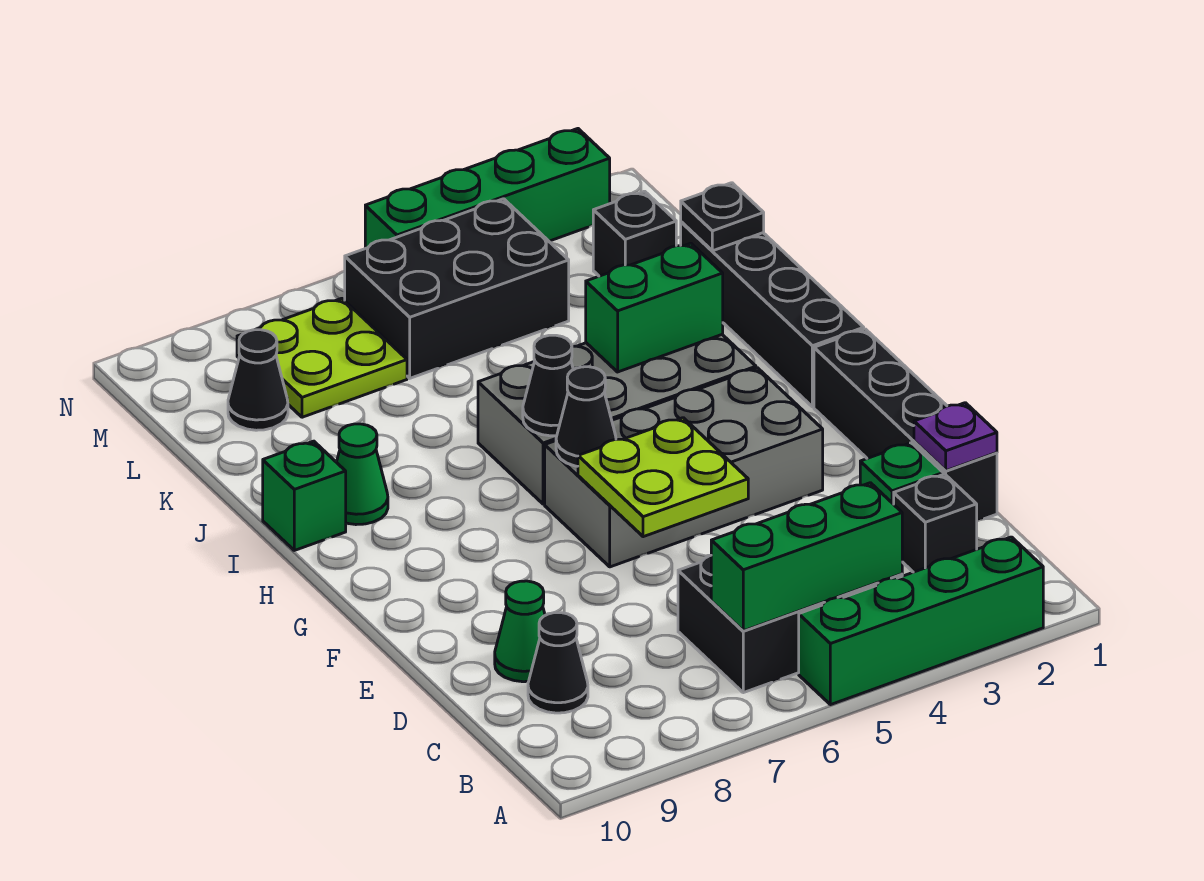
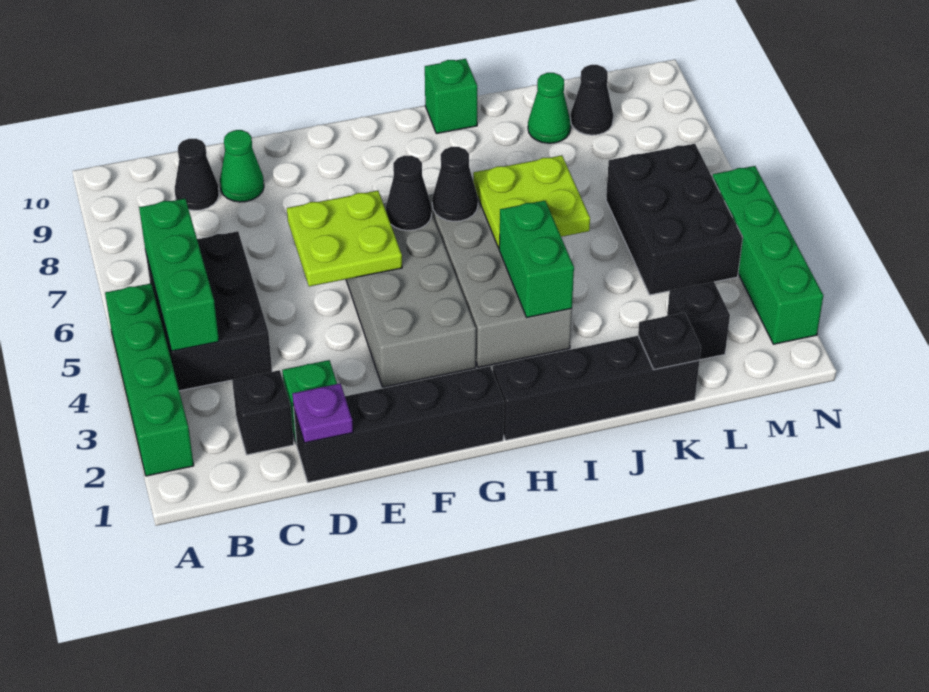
green 1x1 cone [337,424,388,525] -> green 1x1 cone moved to [528,73,571,143]
lime 2x2 plate [237,298,407,417] -> lime 2x2 plate moved to [473,155,590,248]

